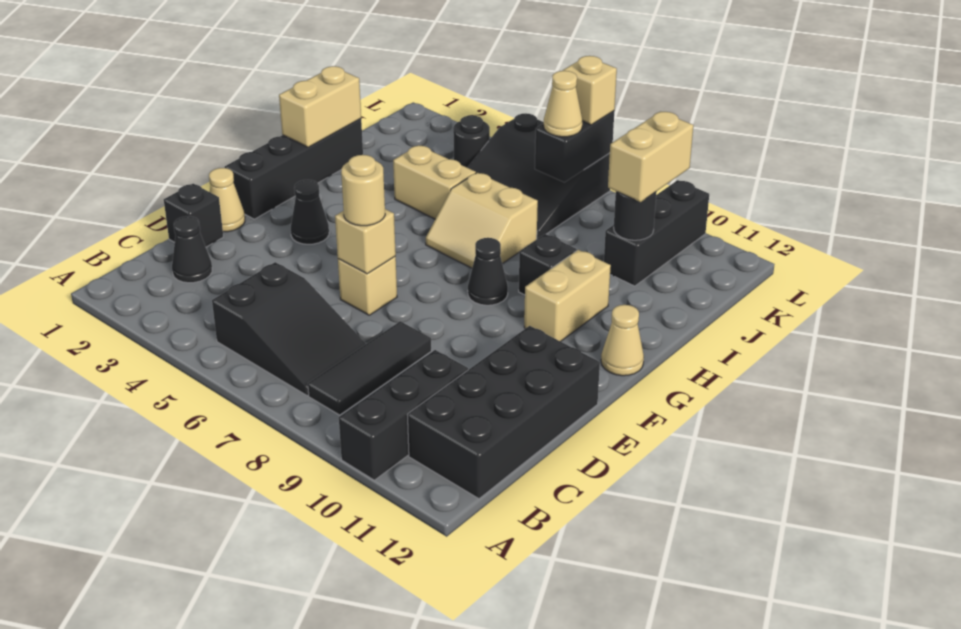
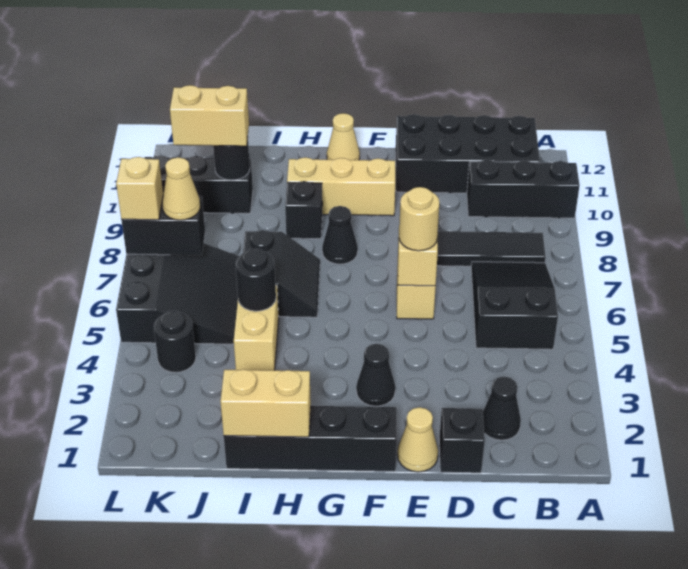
tan 1x2 brick [524,250,611,342] -> tan 1x3 brick [287,157,395,216]
tan 2x2 slope [426,173,538,268] -> black 2x2 slope [243,230,320,317]
none -> black 1x1 round brick [236,249,276,311]

